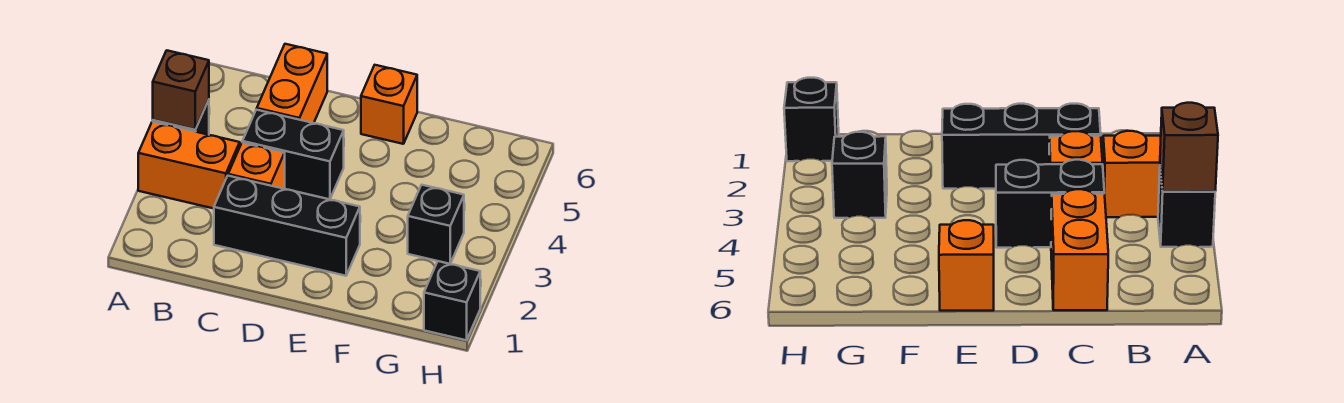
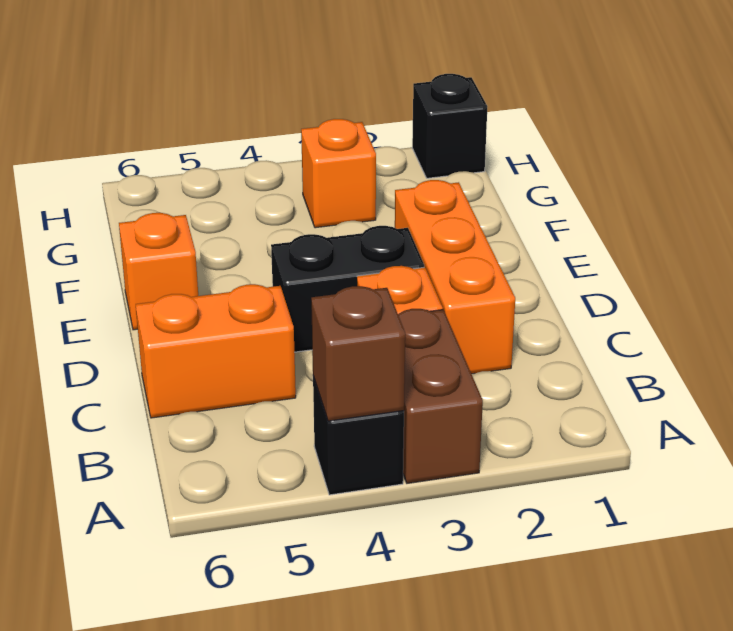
orange 1x2 brick [138,122,240,209] -> brown 1x2 brick [398,309,483,483]
black 1x3 brick [214,176,360,276] -> orange 1x3 brick [395,180,515,374]
black 1x2 brick [242,110,344,199] -> black 1x2 brick turned to [271,226,424,352]
black 1x1 brick [408,185,464,264] -> orange 1x1 brick [301,119,376,228]

